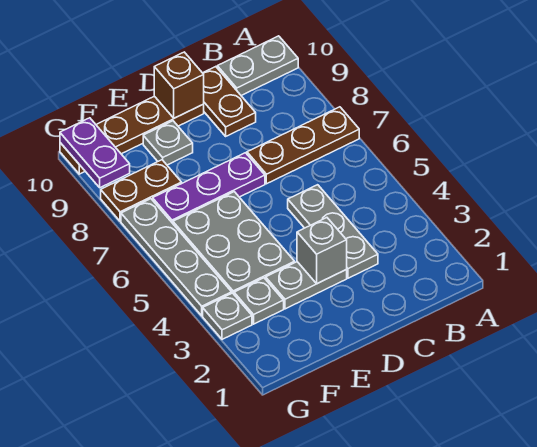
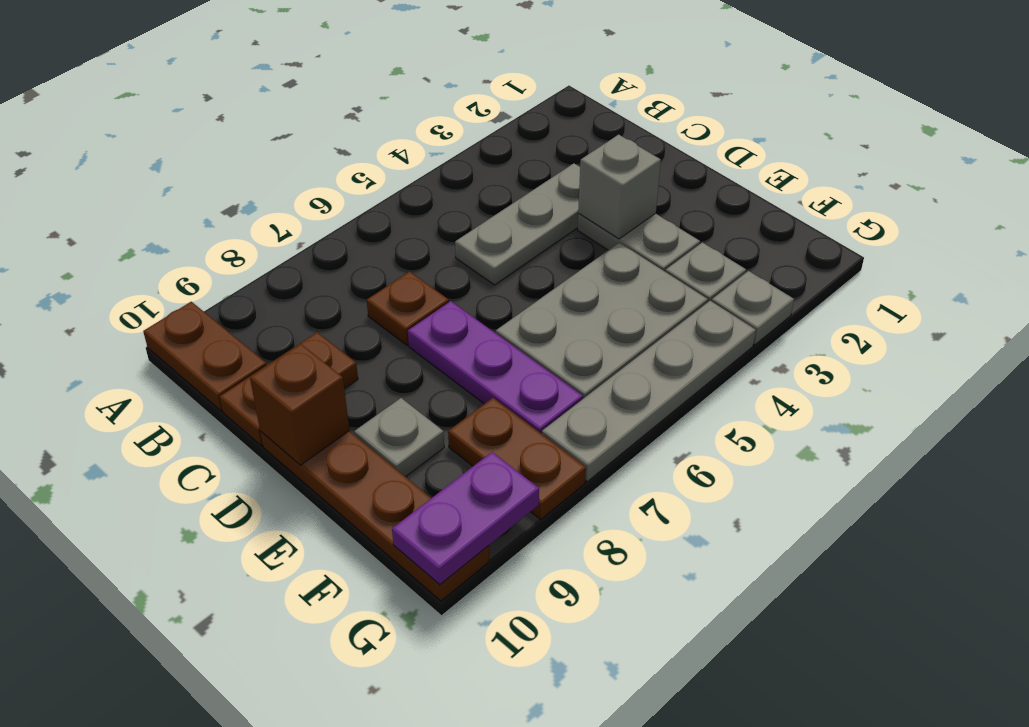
brown 1x3 plate [247,107,359,184] -> brown 1x1 plate [367,272,449,345]
grey 1x2 plate [217,36,298,96] -> brown 1x2 plate [143,302,267,411]

